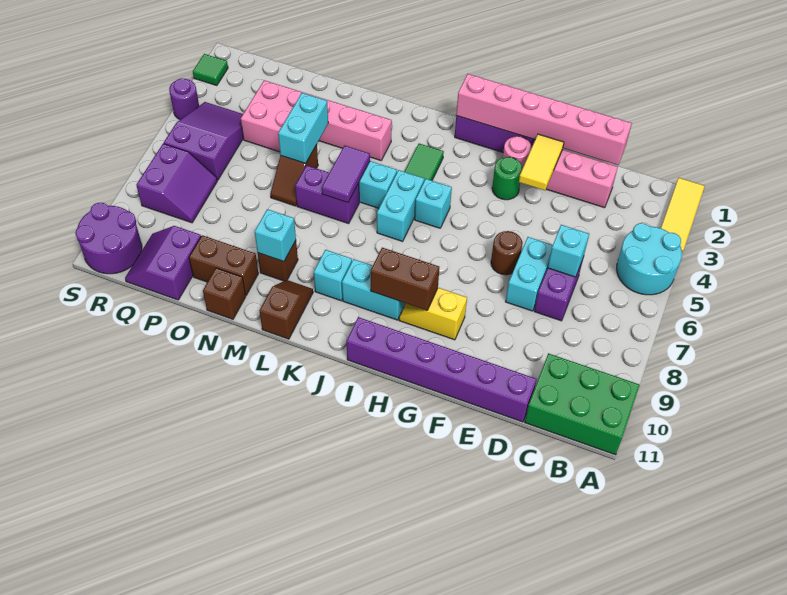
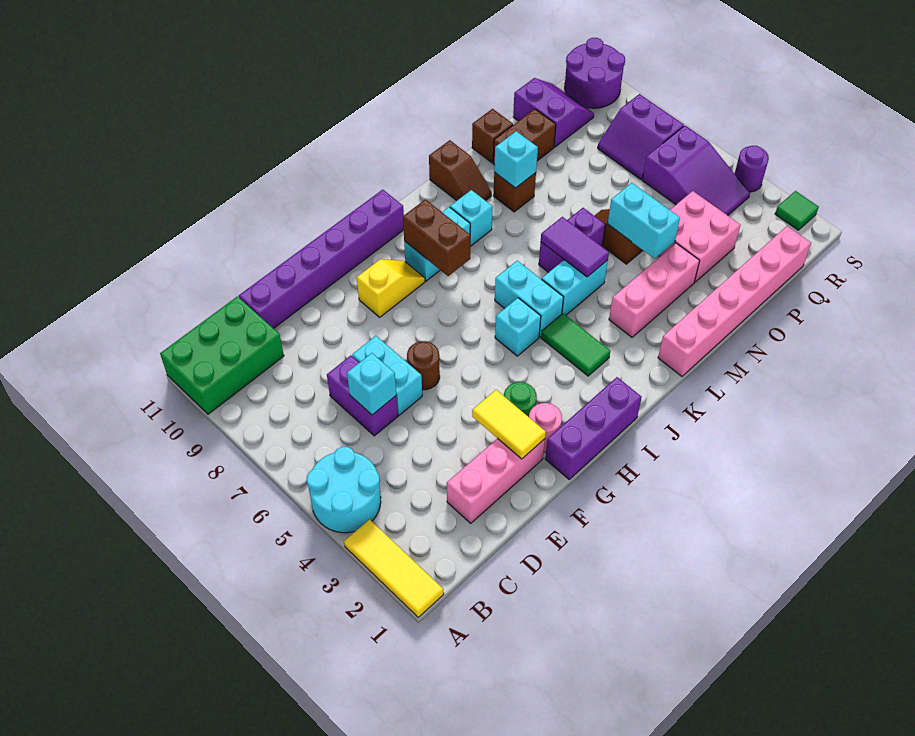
pink 1x6 brick [456,74,632,165] -> pink 1x6 brick moved to [658,226,811,376]
brown 1x2 brick [371,248,439,310] -> brown 1x2 brick turned to [403,200,470,276]

